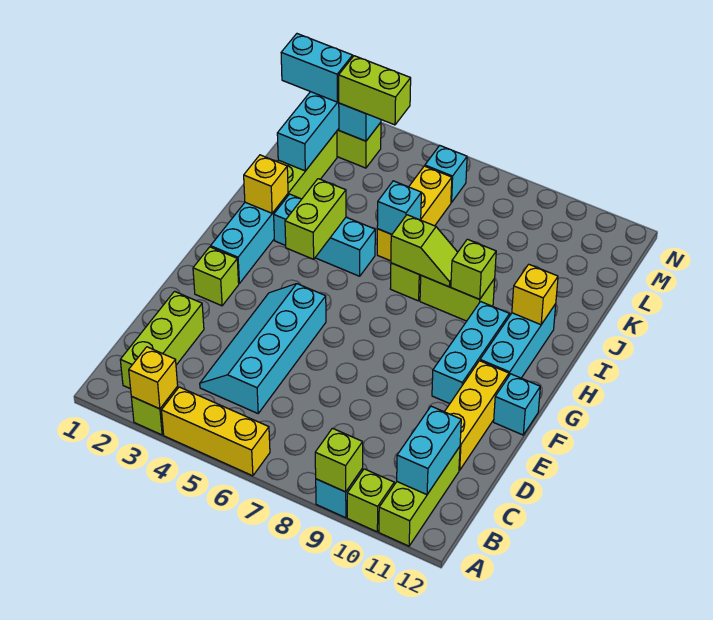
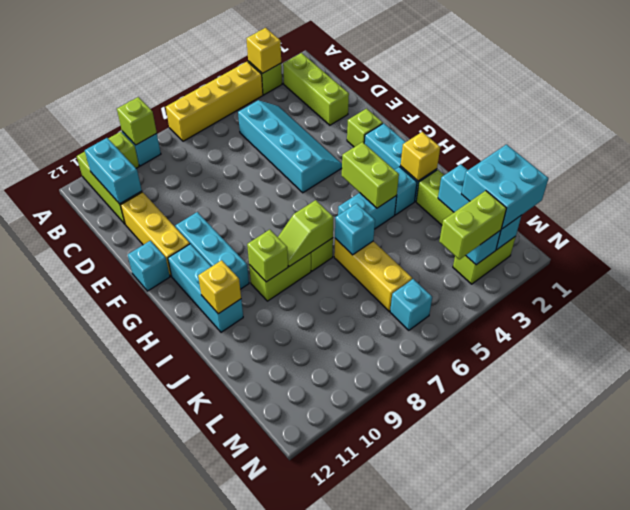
yellow 1x3 brick [161,387,270,476] -> yellow 1x4 brick [166,62,263,141]
cyan 1x2 brick [281,34,353,102] -> cyan 2x2 brick [462,144,548,229]

